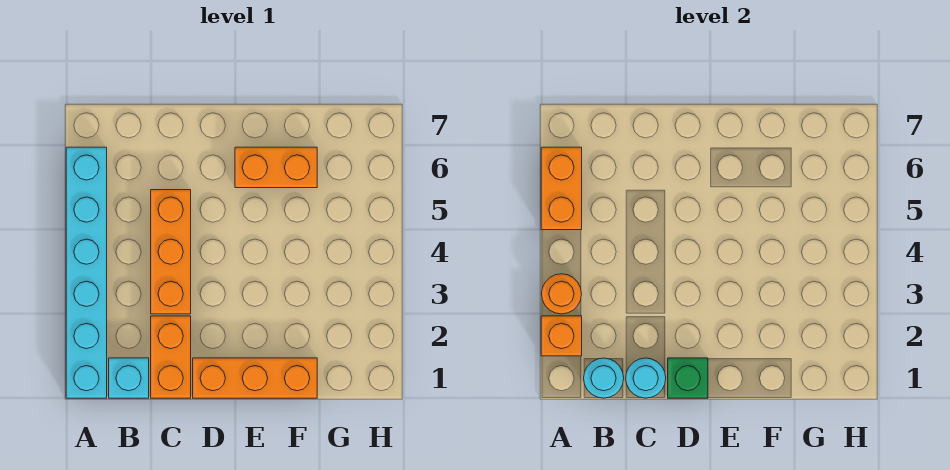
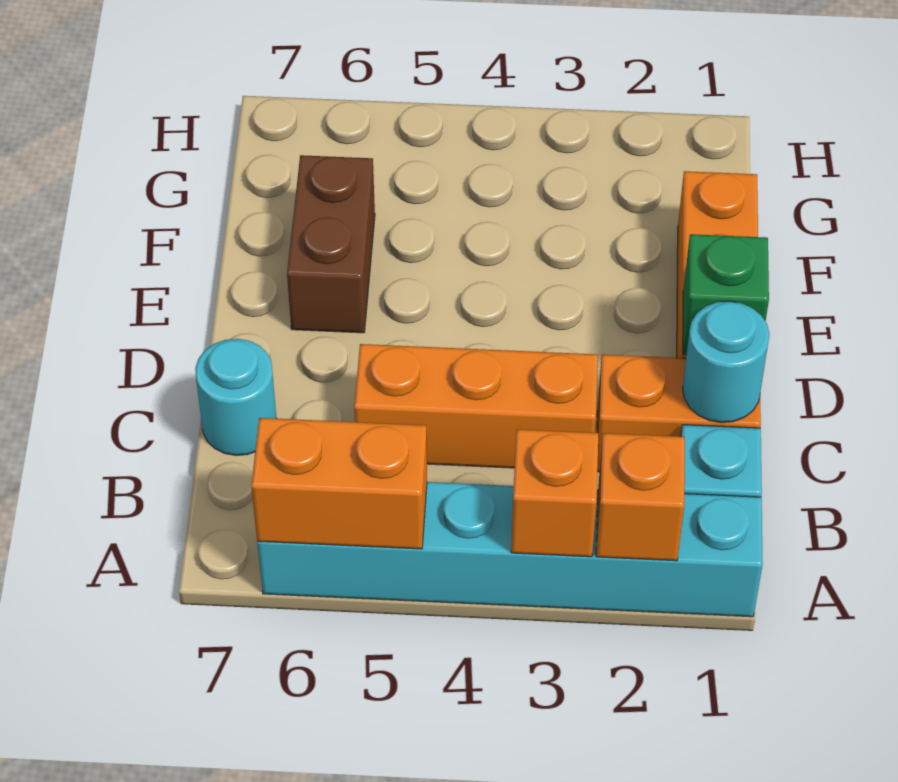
orange 1x1 round brick [542,274,581,314] -> orange 1x1 brick [511,429,598,557]
cyan 1x1 round brick [584,358,624,398] -> cyan 1x1 round brick moved to [195,339,277,455]
orange 1x2 brick [235,147,317,188] -> brown 1x2 brick [287,155,375,333]

